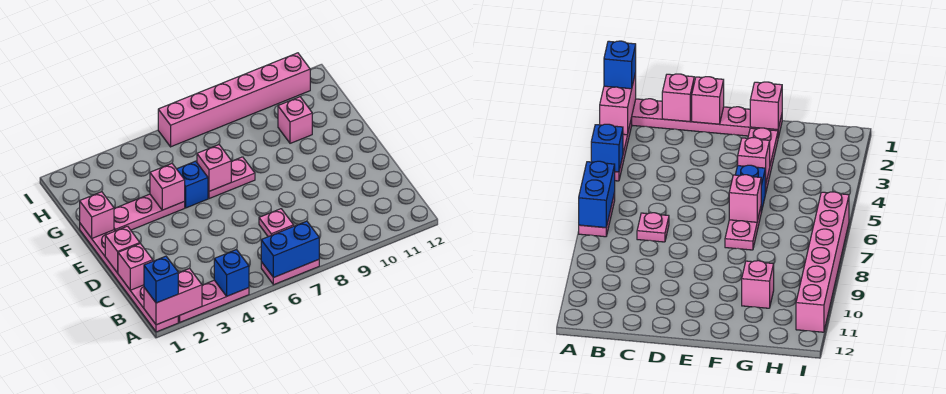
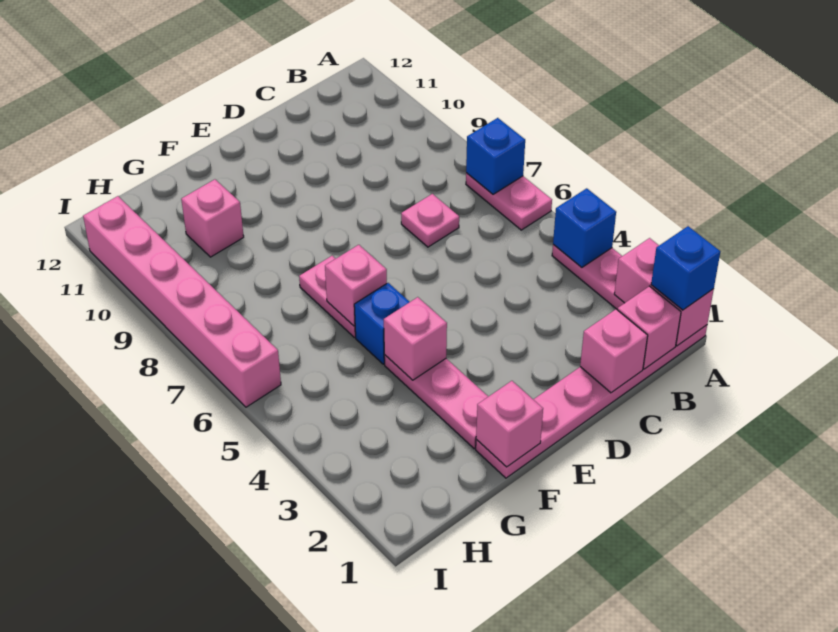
blue 1x2 brick [261,221,319,278] -> blue 1x1 brick [466,118,525,194]
pink 1x1 brick [105,226,140,273] -> pink 1x1 brick moved to [618,286,681,369]

